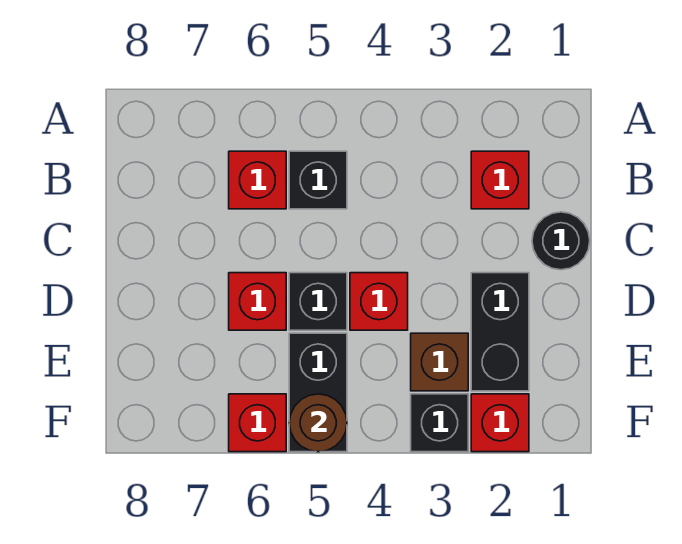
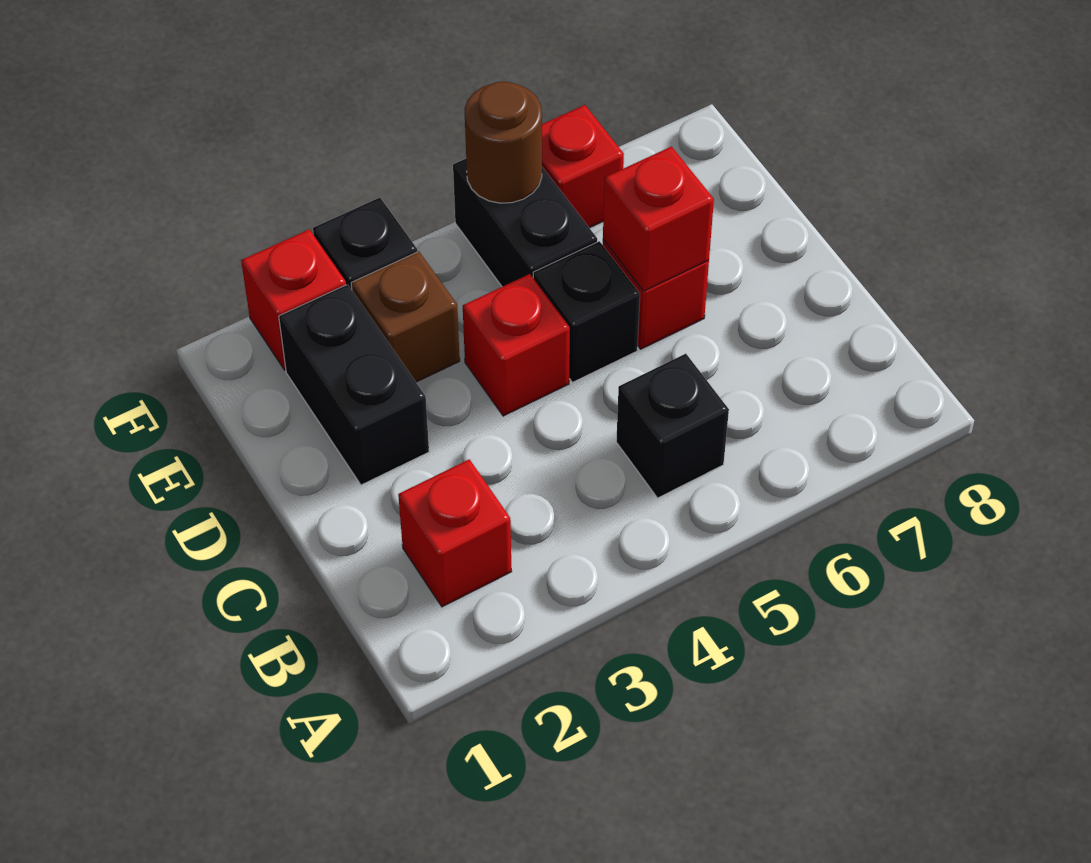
red 1x1 brick [229,151,286,209] -> red 1x1 brick moved to [603,147,714,291]
black 1x1 round brick [532,212,590,270] -> none

